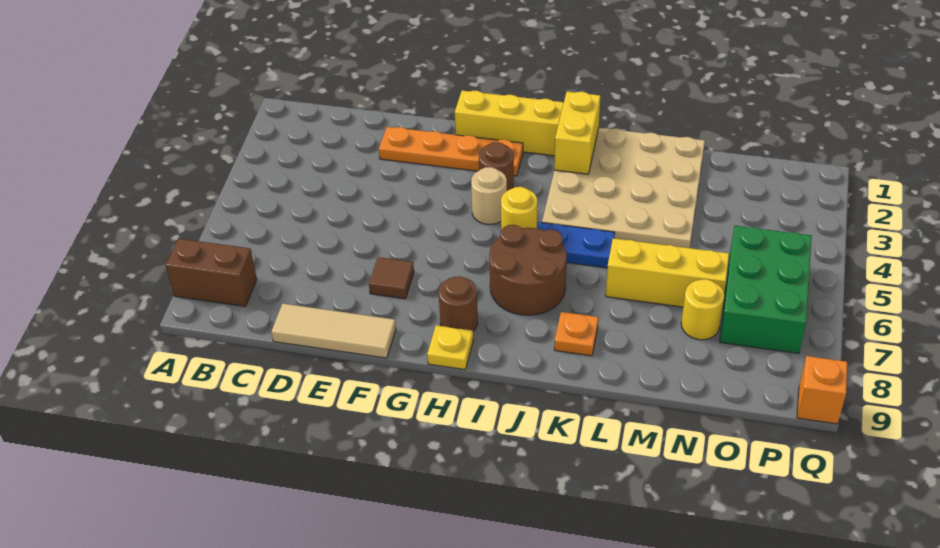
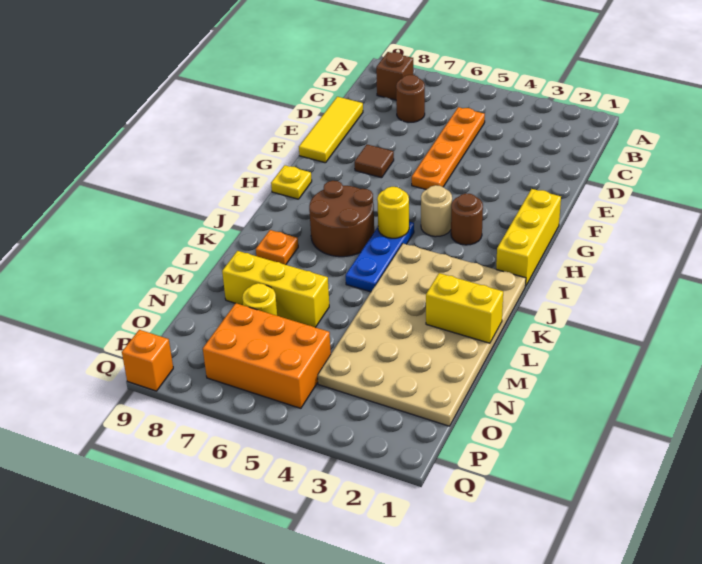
brown 1x2 brick [166,239,257,306] -> brown 1x1 brick [376,52,413,100]
tan 1x3 tile [271,304,396,358] -> yellow 1x3 tile [299,97,363,163]
orange 1x4 plate [379,127,523,176] -> orange 1x4 plate moved to [412,107,485,190]
brown 1x1 round brick [439,276,478,331] -> brown 1x1 round brick moved to [396,75,425,122]
tan 4x4 plate [542,128,705,248] -> tan 4x6 plate [318,244,526,426]
yellow 1x2 brick [554,92,600,174] -> yellow 1x2 brick moved to [426,273,503,343]
yellow 1x3 brick [606,238,729,307] -> yellow 1x3 brick turned to [222,251,329,327]
green 2x3 brick [720,226,812,353] -> orange 2x3 brick [203,303,331,408]

